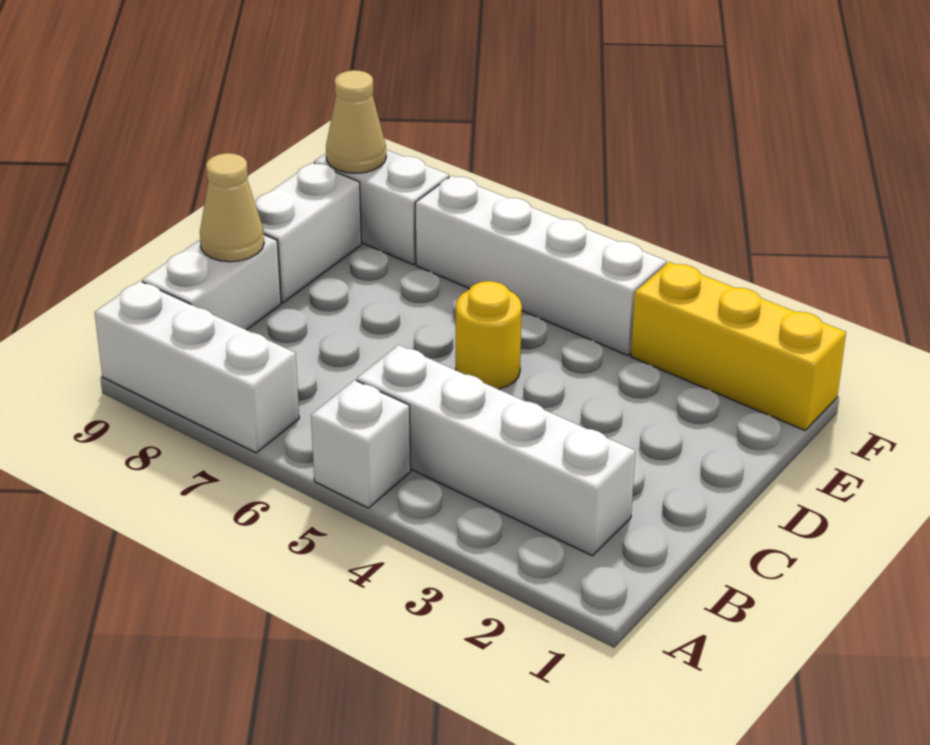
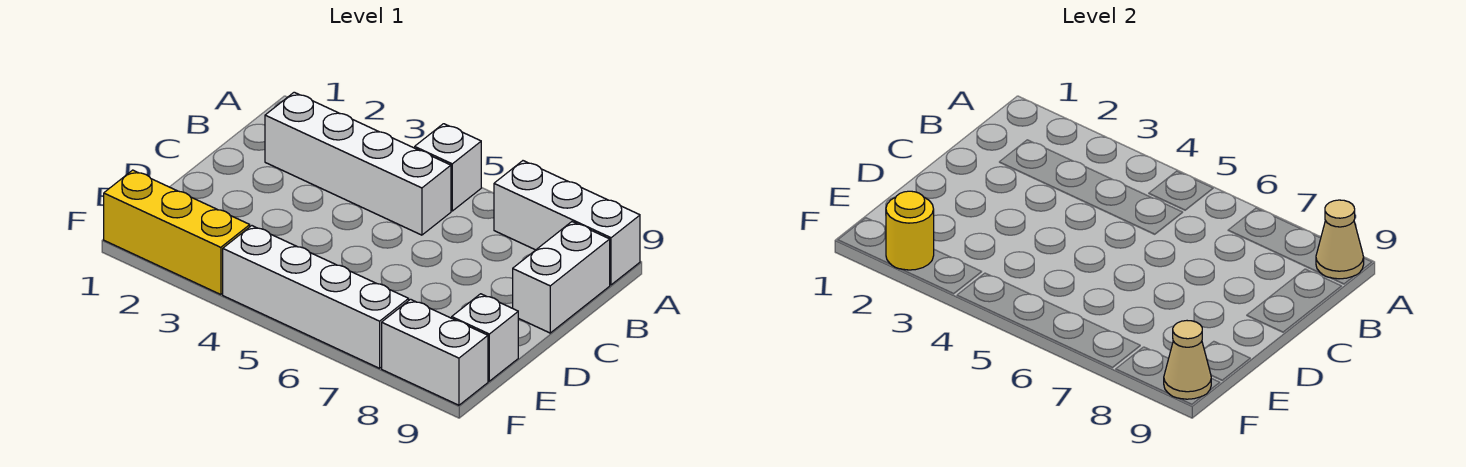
tan 1x1 cone [200,153,264,262] -> tan 1x1 cone moved to [1316,200,1364,279]
yellow 1x1 round brick [456,281,522,389] -> yellow 1x1 round brick moved to [886,191,934,270]
white 1x2 brick [255,163,362,303] -> white 1x1 brick [452,294,518,381]

